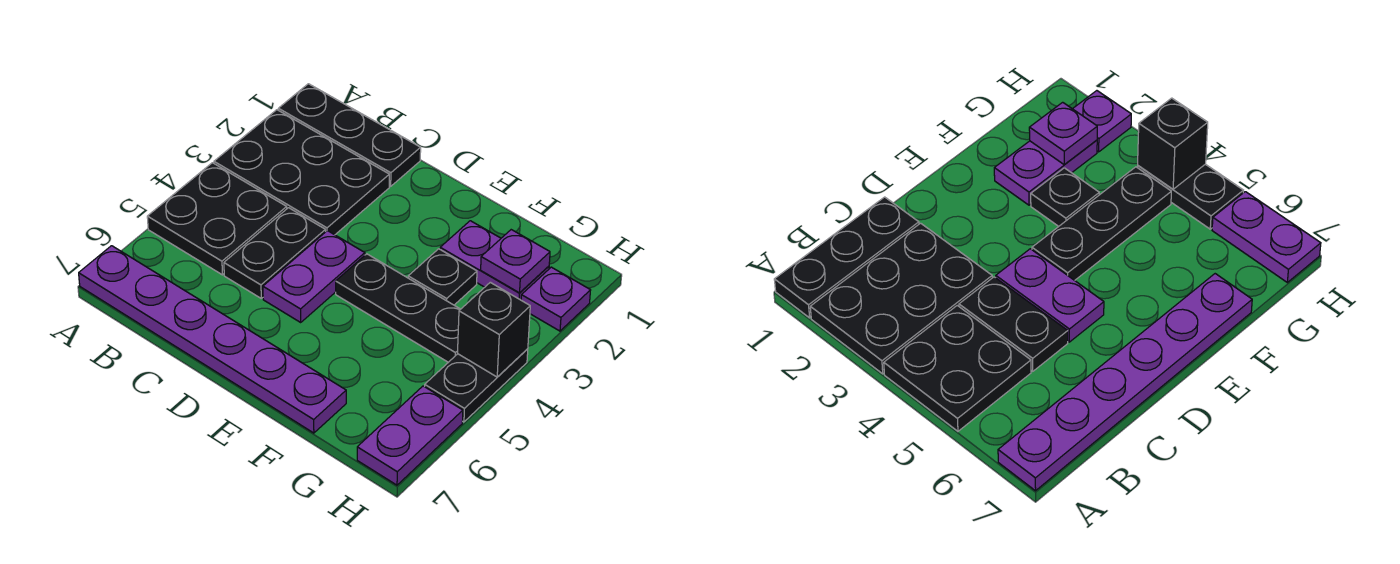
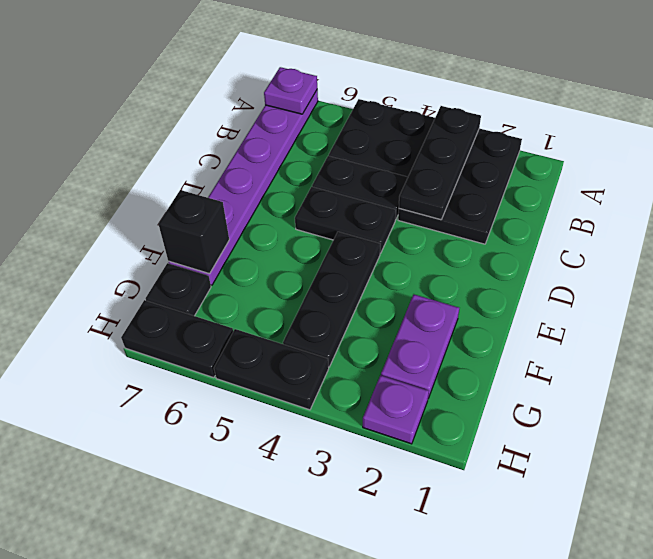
black 1x3 plate [278,84,421,186] -> black 1x3 plate moved to [399,106,481,220]
purple 1x2 plate [263,231,365,322] -> black 1x2 plate [295,187,396,253]
black 1x1 plate [408,249,477,305] -> black 1x1 plate moved to [146,263,211,316]
purple 1x1 plate [481,230,550,293] -> purple 1x1 plate moved to [264,67,317,114]
black 1x1 brick [458,282,530,377] -> black 1x1 brick moved to [158,190,229,274]
purple 1x2 plate [357,386,463,485] -> black 1x2 plate [121,300,233,378]

